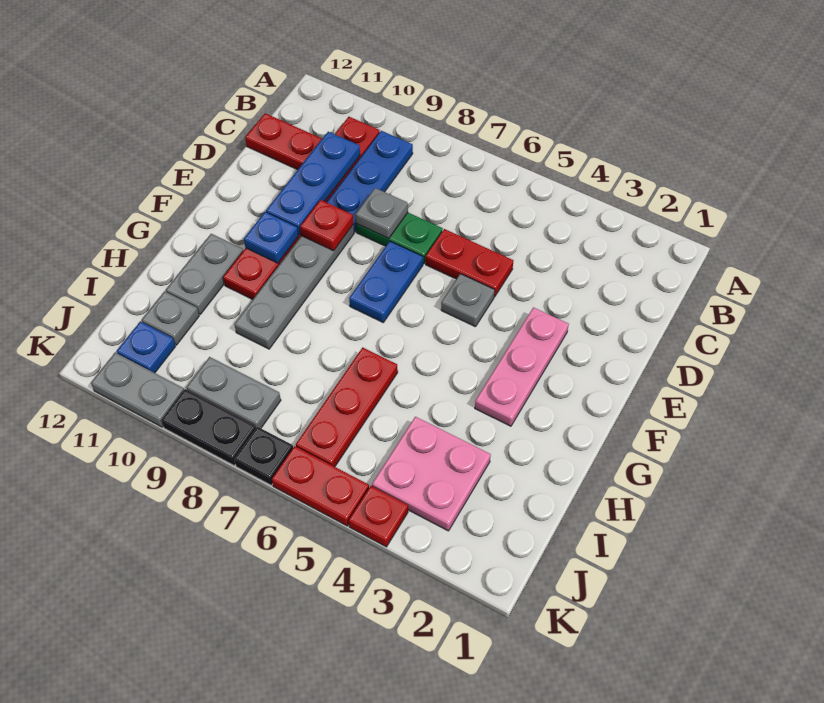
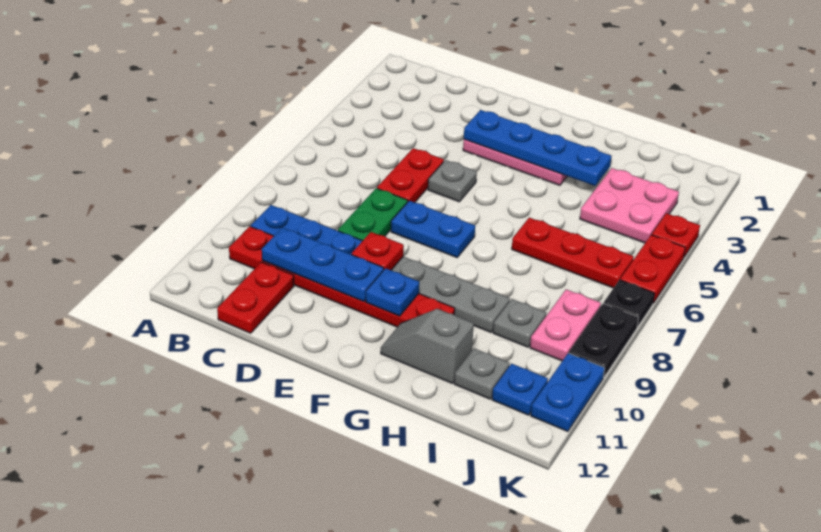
grey 1x1 plate [356,188,408,239] -> grey 1x1 plate moved to [493,299,546,347]
none -> blue 1x4 plate [464,110,612,186]
grey 1x2 plate [166,234,243,314] -> grey 1x2 slope [381,309,474,384]
grey 1x2 plate [186,357,281,428] -> pink 1x2 plate [530,289,601,361]
grey 1x2 plate [91,353,184,427] -> blue 1x2 plate [531,353,605,432]

